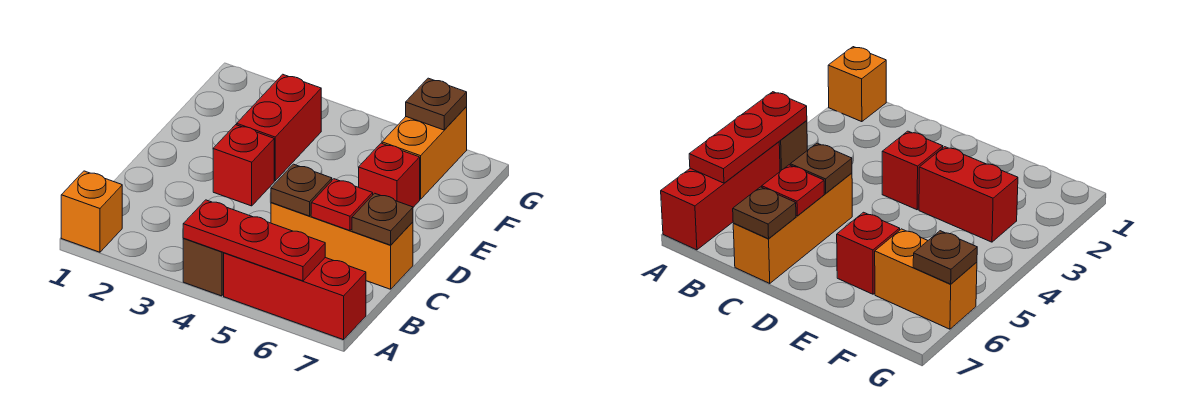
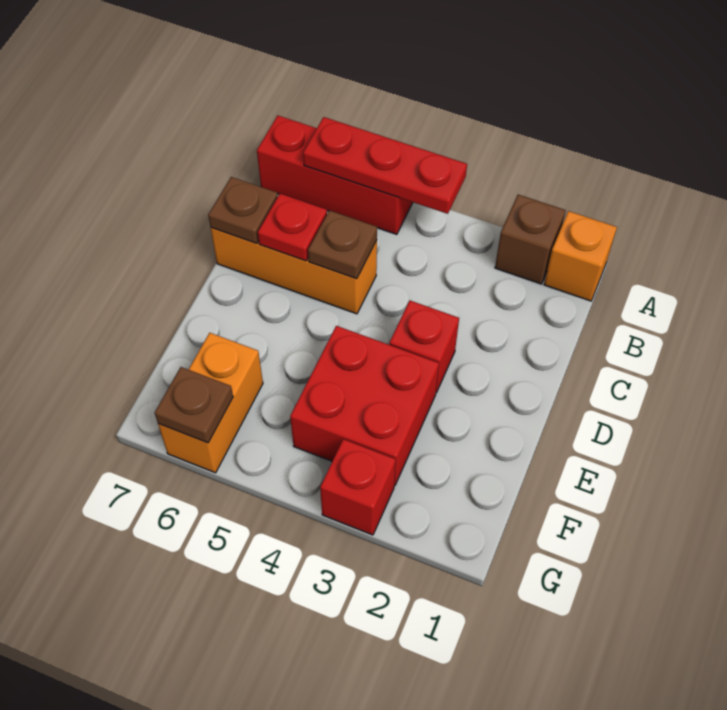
brown 1x1 brick [183,239,224,296] -> brown 1x1 brick moved to [495,195,566,284]
red 1x2 brick [237,74,321,181] -> red 2x2 brick [290,326,439,486]
red 1x1 brick [359,143,420,207] -> red 1x1 brick moved to [320,439,396,535]

